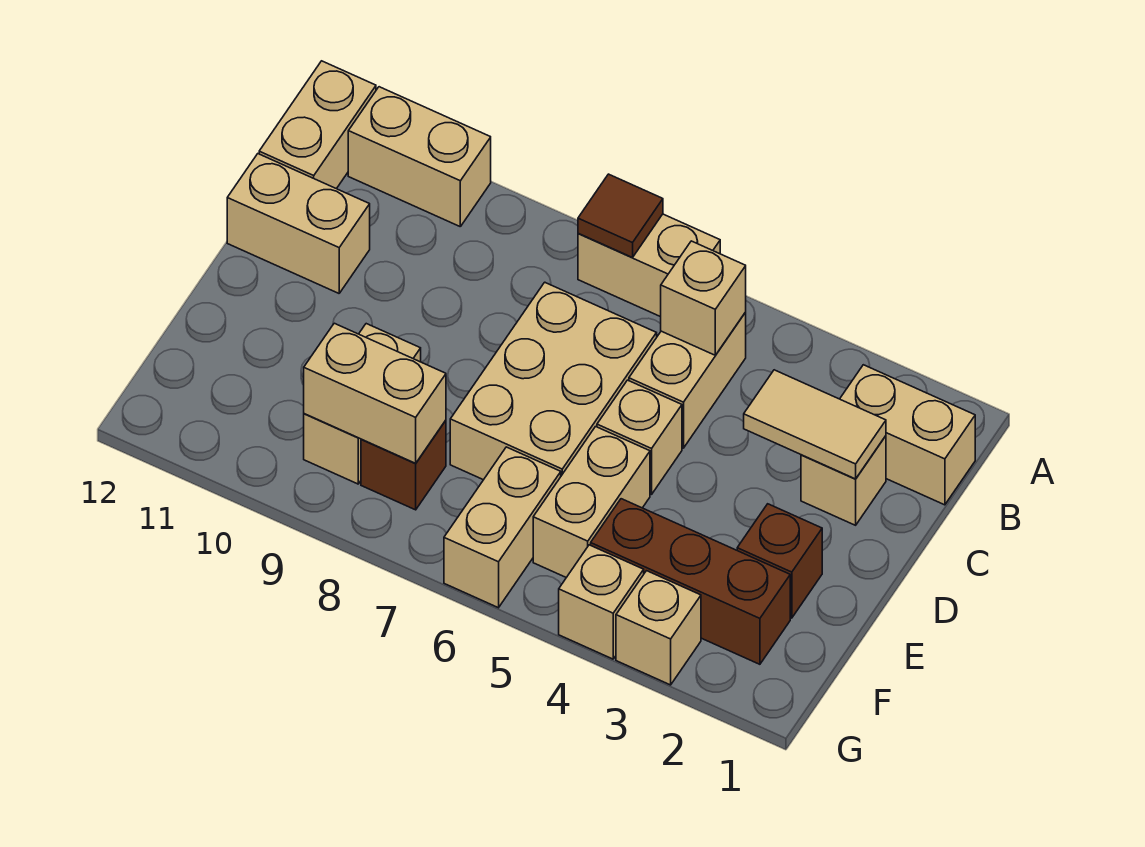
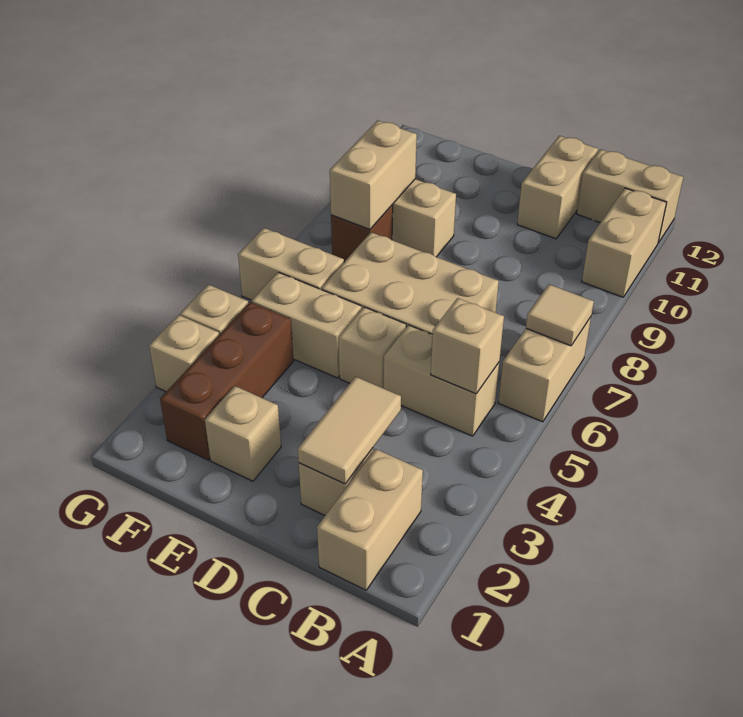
brown 1x1 tile [578,174,663,258] -> tan 1x1 tile [526,284,594,346]
brown 1x1 brick [737,504,822,618] -> tan 1x1 brick [205,386,281,481]

